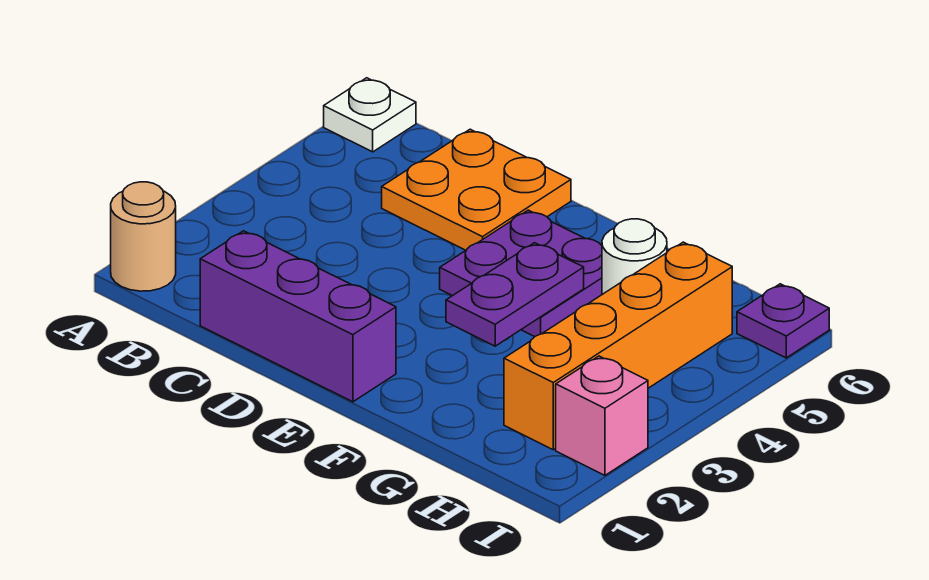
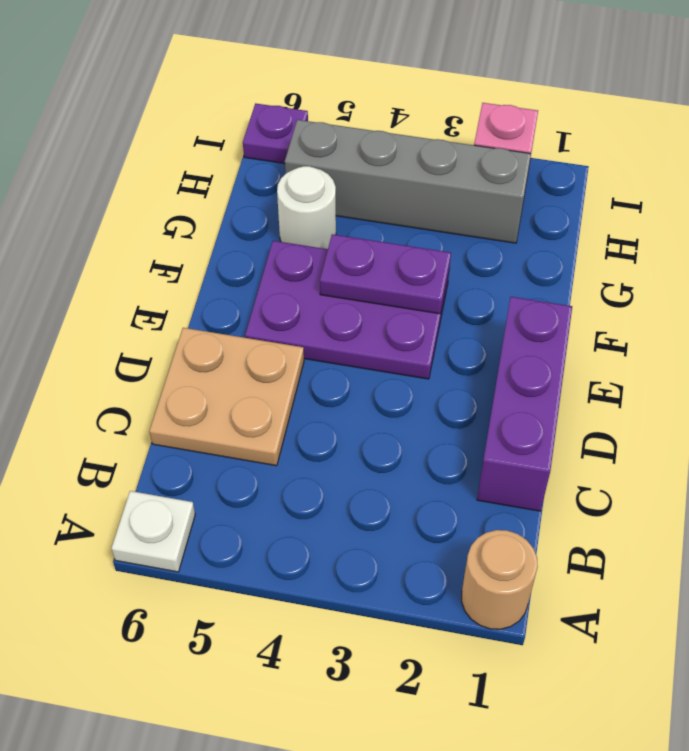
orange 2x2 plate [382,129,571,250] -> tan 2x2 plate [149,328,304,466]
purple 2x2 plate [440,210,602,337] -> purple 2x3 plate [245,241,449,379]
orange 1x4 brick [504,242,732,450] -> grey 1x4 brick [285,120,531,243]

